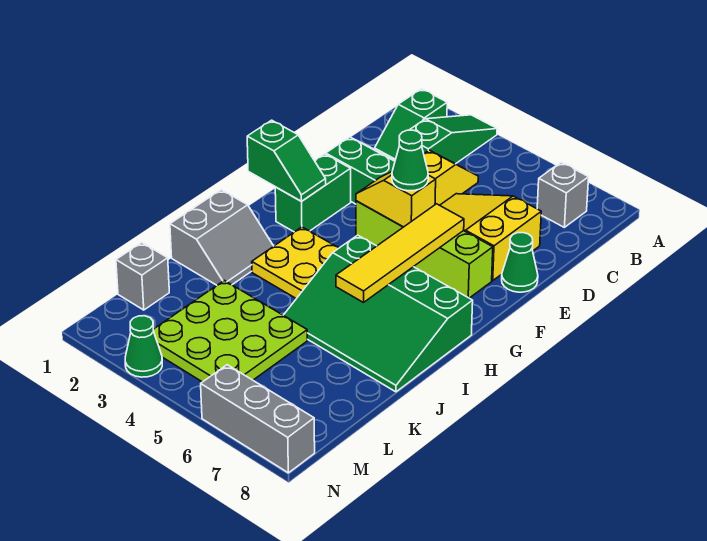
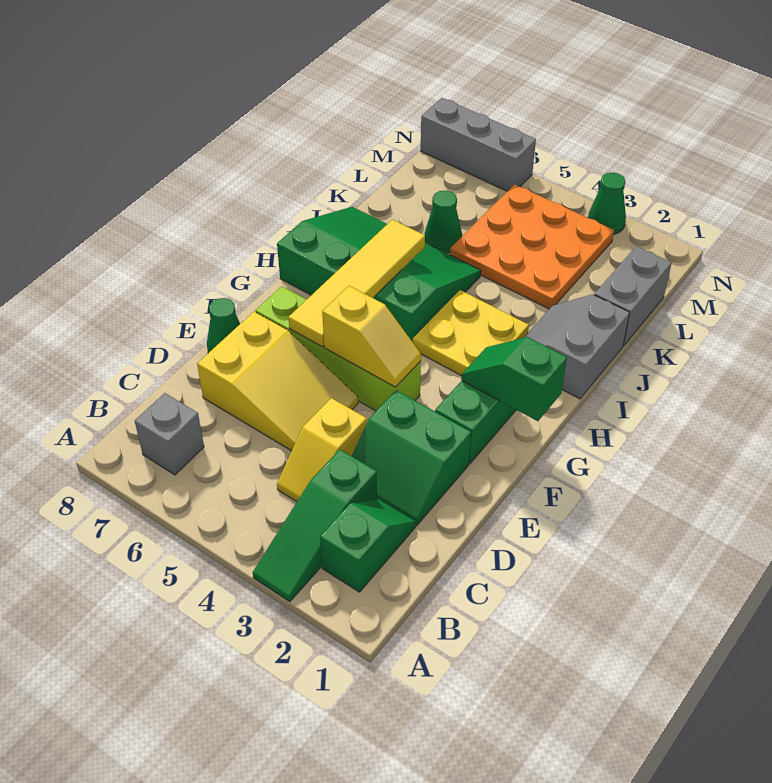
green 1x1 cone [392,130,428,191] -> green 1x1 cone moved to [424,190,462,253]
lime 3x3 plate [153,280,307,382] -> orange 3x3 plate [450,184,614,309]
grey 1x1 brick [116,243,169,310] -> grey 1x2 brick [594,246,671,346]

